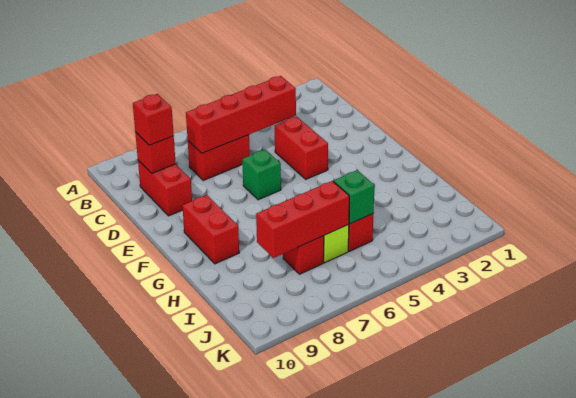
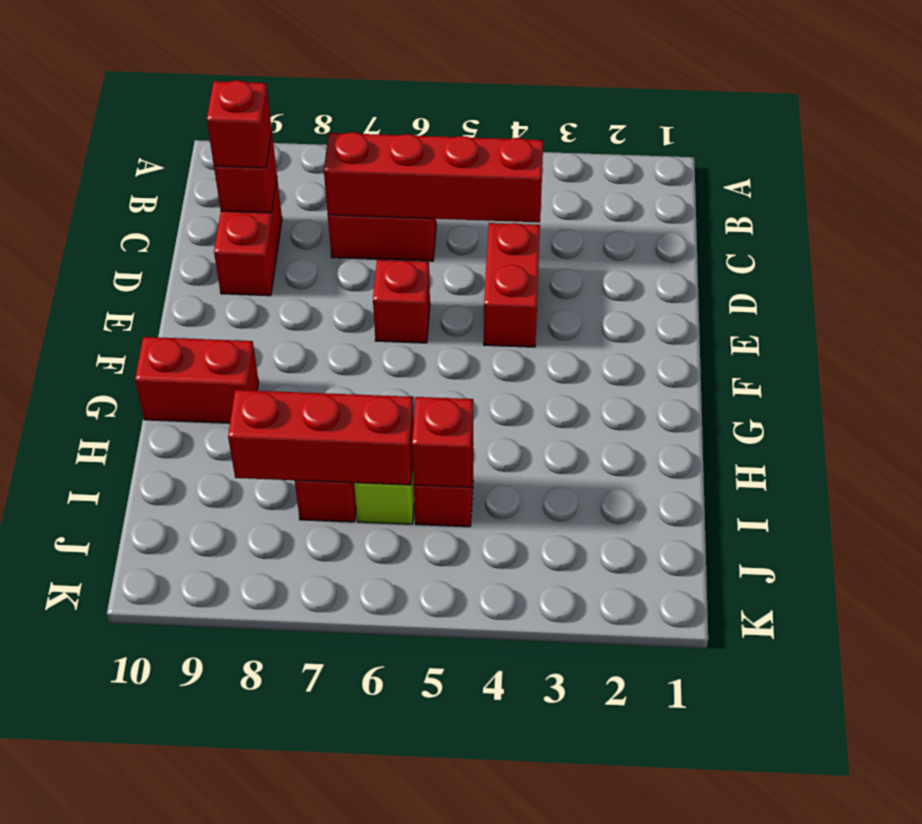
green 1x1 brick [242,150,281,200] -> red 1x1 brick [373,260,430,343]
red 1x2 brick [182,195,239,264] -> red 1x2 brick turned to [135,337,259,423]
green 1x1 brick [333,170,375,224] -> red 1x1 brick [412,397,473,487]

